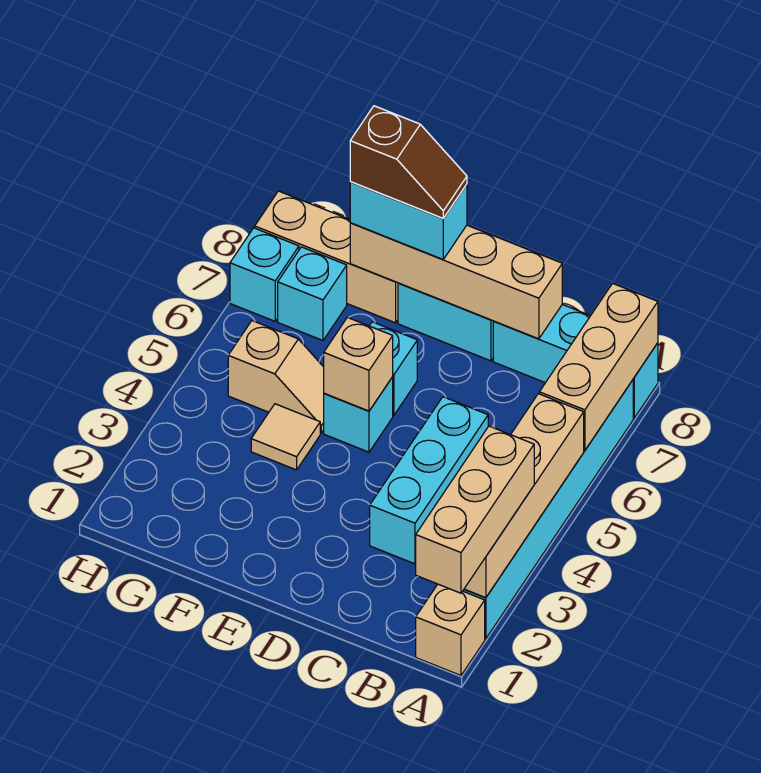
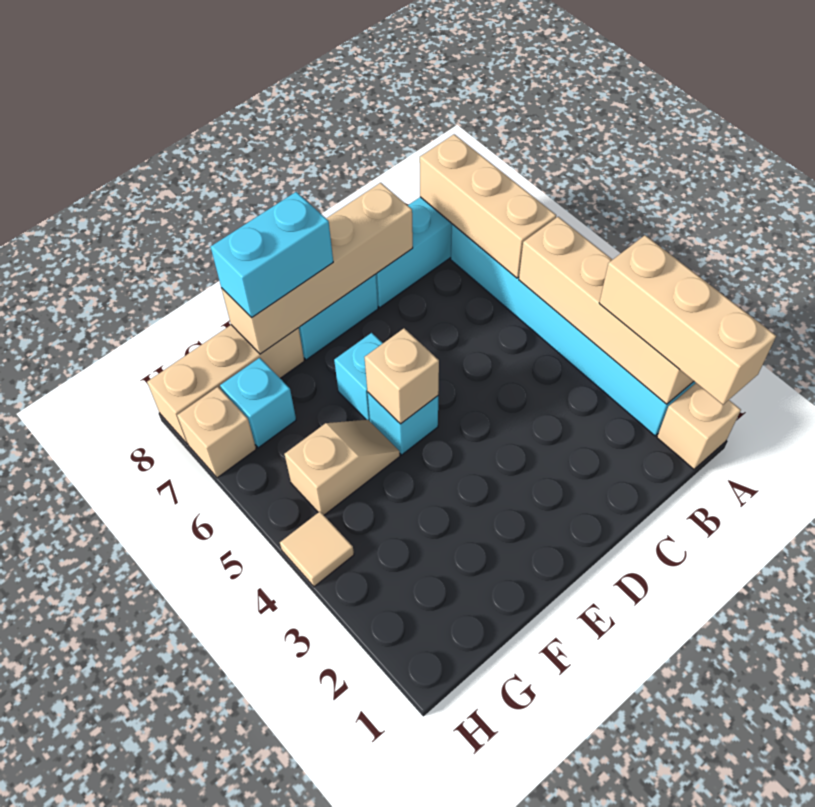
cyan 1x3 brick [370,397,488,564] -> none
brown 1x2 slope [350,106,467,218] -> none
tan 1x1 tile [251,404,320,470] -> tan 1x1 tile moved to [280,512,354,587]
cyan 1x1 brick [230,228,299,321] -> tan 1x1 brick [177,387,256,478]

